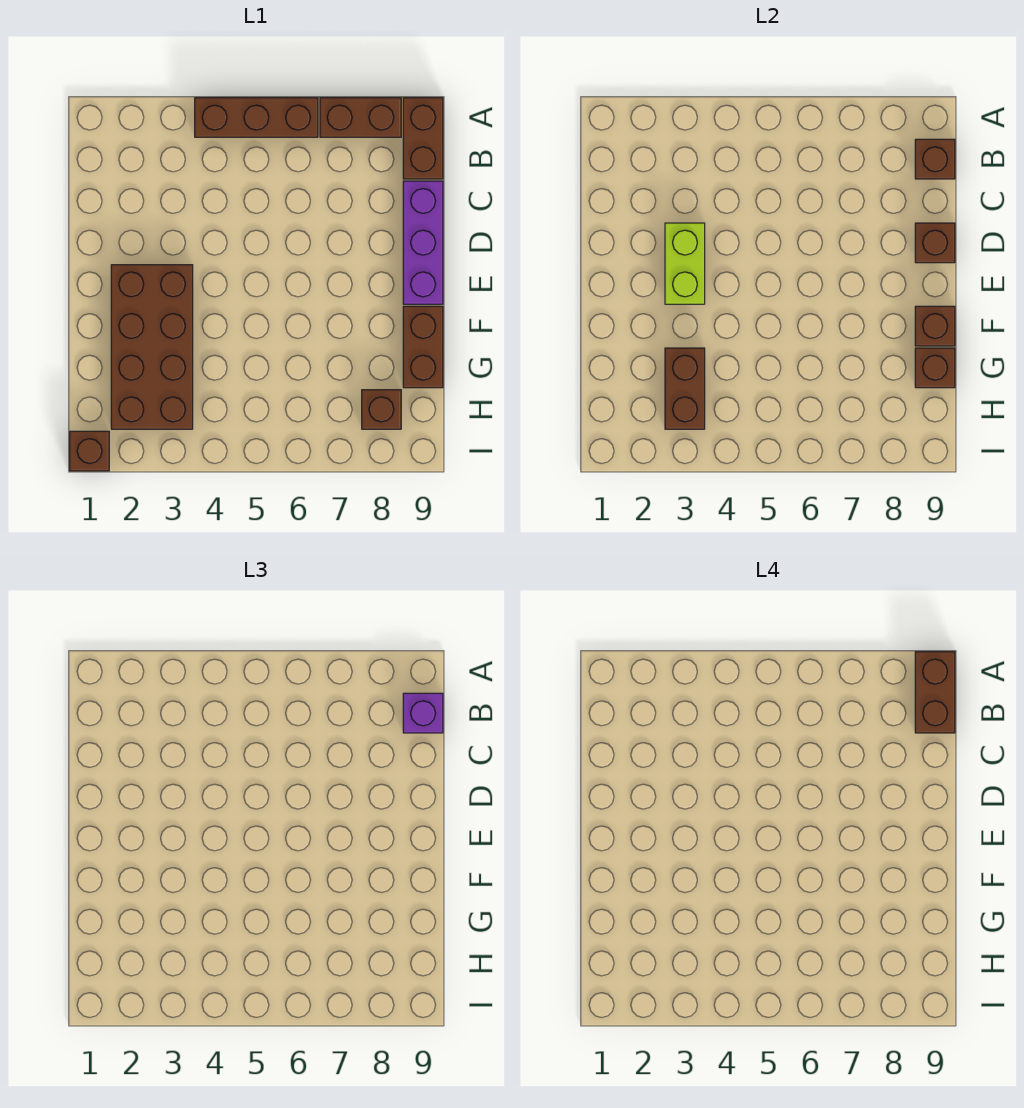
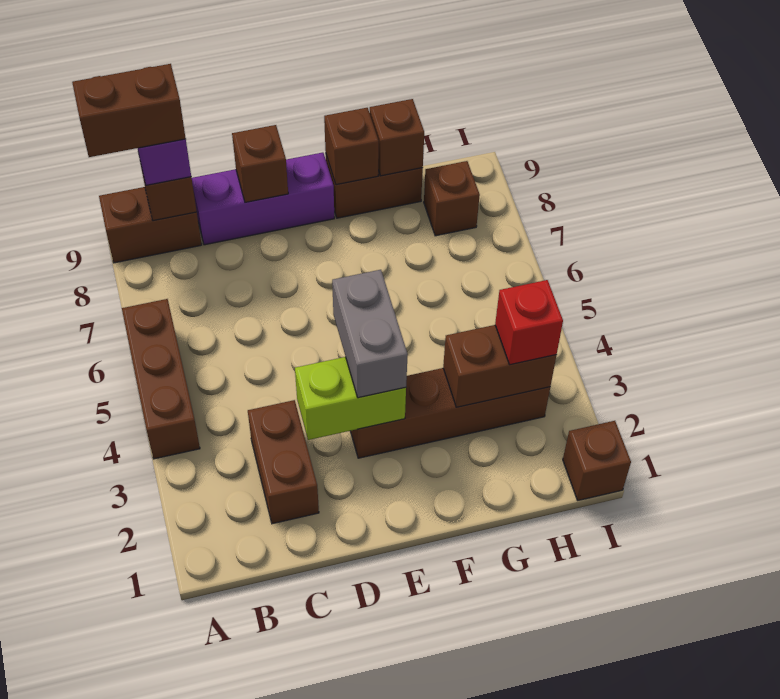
brown 1x2 brick [320,98,401,137] -> brown 1x2 brick moved to [248,400,319,524]
brown 2x4 brick [111,265,193,429] -> brown 1x4 brick [351,368,550,458]
none -> grey 1x2 brick [332,270,408,398]
none -> red 1x1 brick [495,280,563,365]

